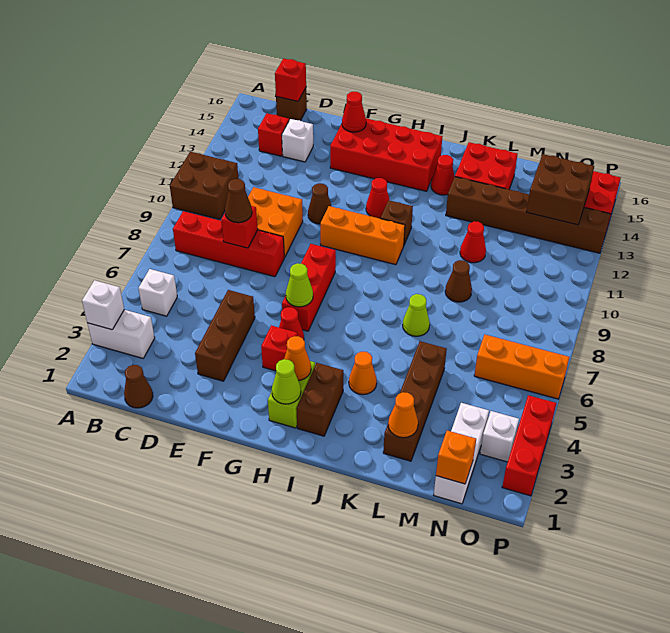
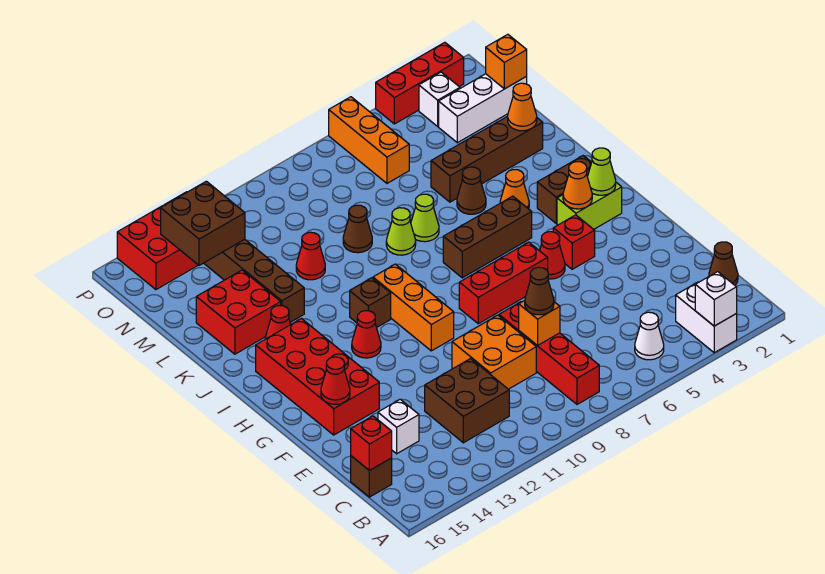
brown 2x2 brick [170,152,239,220] -> brown 2x2 brick moved to [425,359,509,443]
white 1x1 brick [138,269,177,316] -> white 1x1 cone [635,312,664,360]
red 1x1 brick [258,113,289,156] -> none
red 1x1 brick [221,206,258,248] -> orange 1x1 brick [519,301,560,346]
brown 1x3 brick [195,290,255,381] -> brown 1x3 brick moved to [443,196,532,278]
brown 1x1 cone [308,183,331,224] -> brown 1x1 cone moved to [457,167,486,214]
lime 1x1 cone [286,263,313,307] -> lime 1x1 cone moved to [386,208,416,255]

